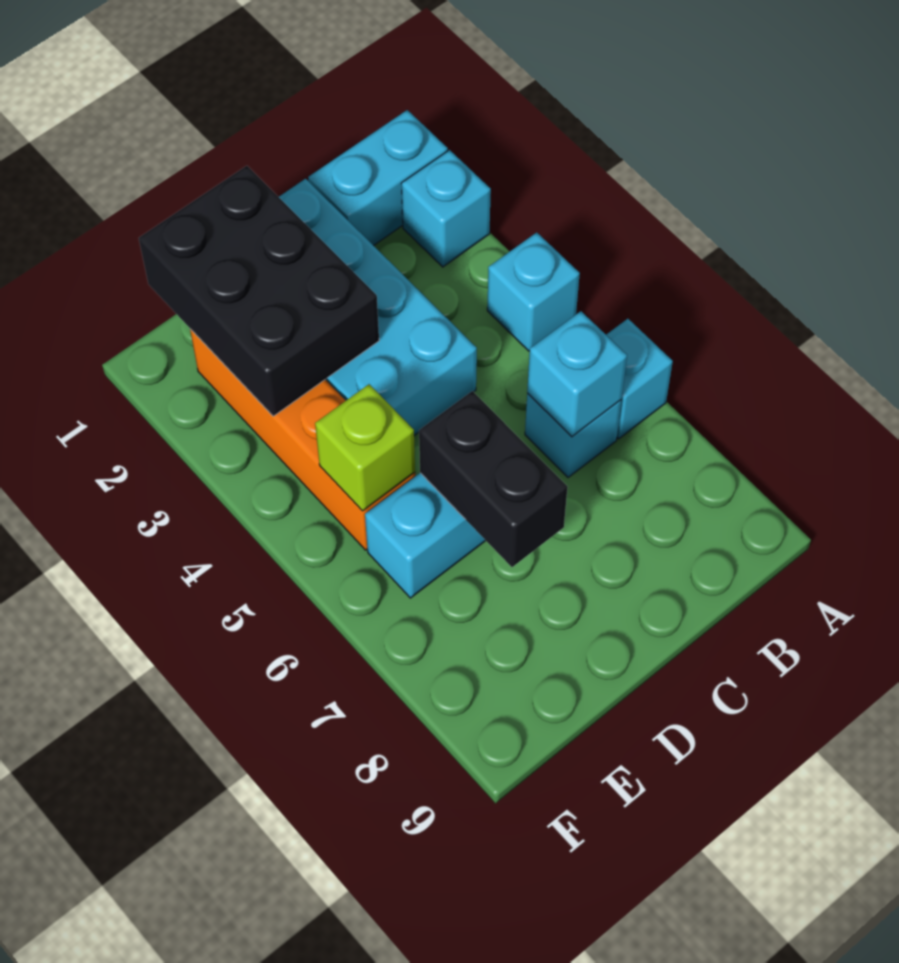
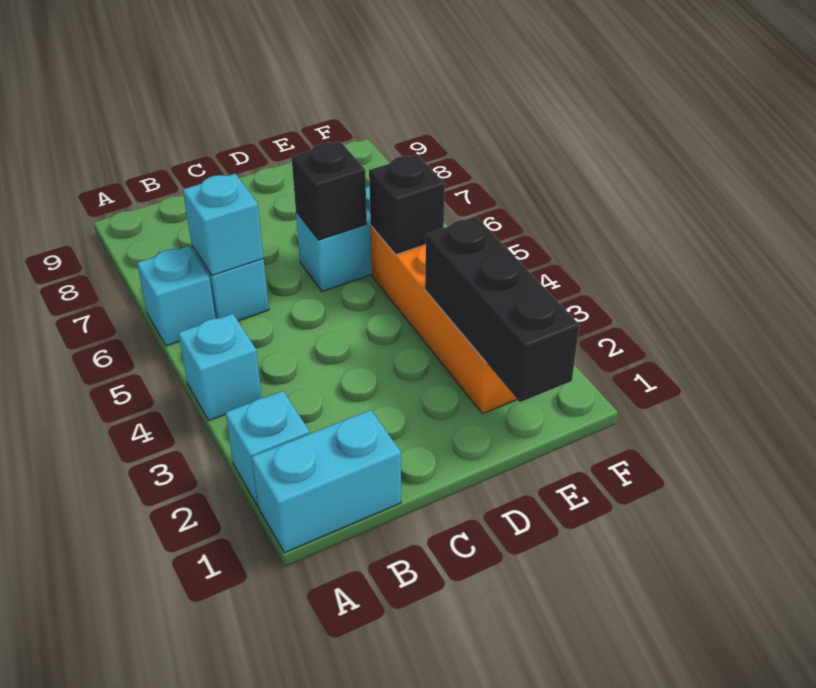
cyan 2x4 brick [279,179,477,435] -> none
black 2x3 brick [139,166,379,416] -> black 1x3 brick [425,217,579,402]
black 1x2 brick [419,391,568,567] -> black 1x1 brick [291,142,367,240]
lime 1x1 brick [315,384,415,511] -> black 1x1 brick [369,155,445,255]

